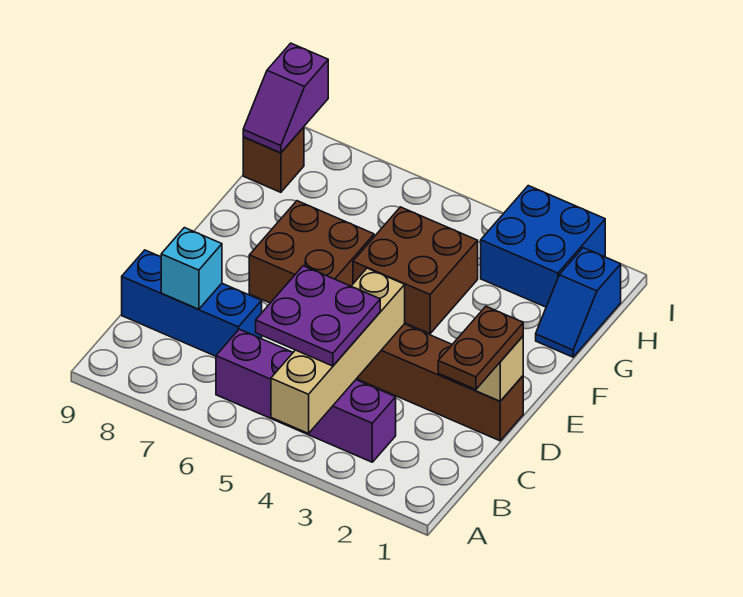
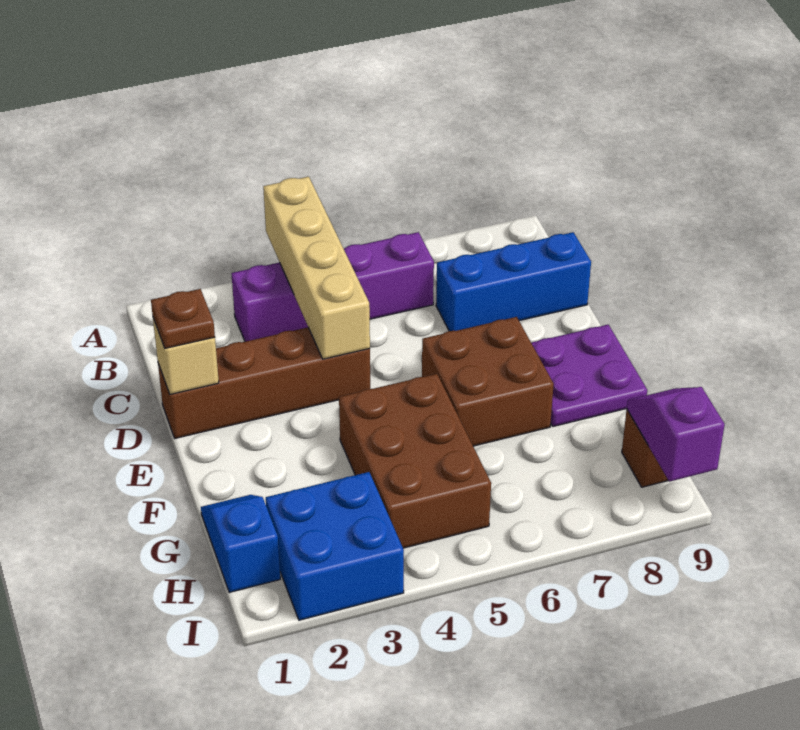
purple 2x2 plate [256,266,380,366] -> purple 2x2 plate moved to [531,325,647,426]
brown 1x2 plate [438,307,523,390] -> brown 1x1 plate [151,289,215,348]
cyan 1x1 brick [161,228,222,309] -> none
brown 2x2 brick [353,207,478,334] -> brown 2x3 brick [339,374,491,548]

